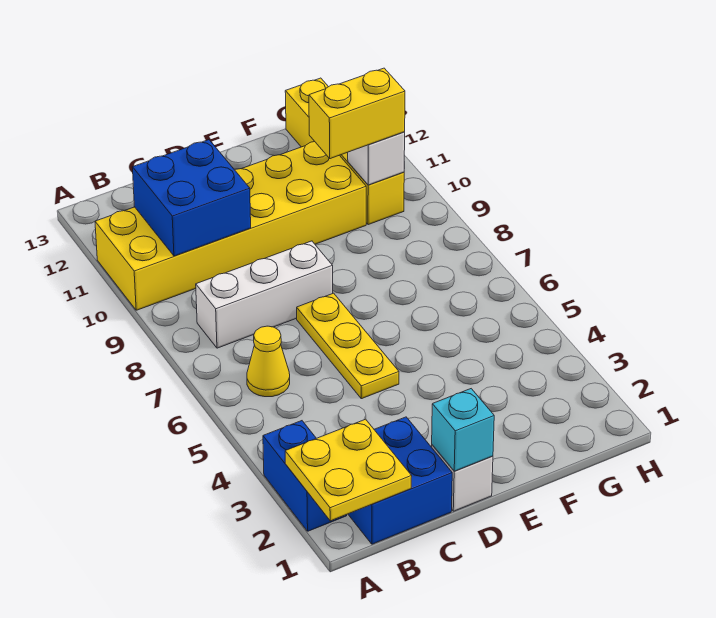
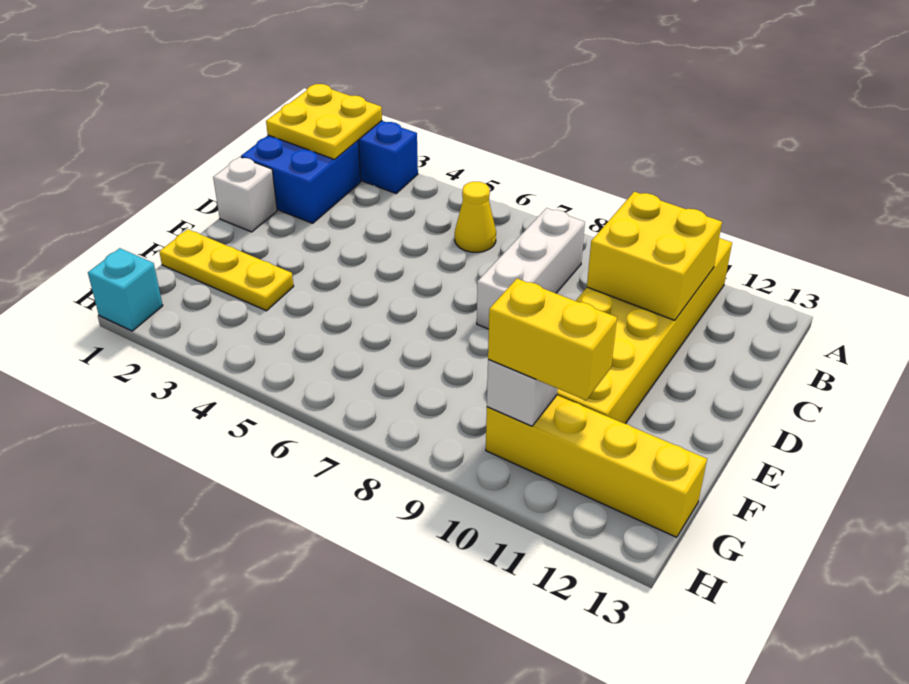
blue 2x2 brick [132,140,251,256] -> yellow 2x2 brick [587,192,722,320]
cyan 1x1 brick [432,389,494,471] -> cyan 1x1 brick moved to [88,248,163,331]
yellow 1x3 plate [297,293,399,399] -> yellow 1x3 plate moved to [159,229,294,311]
yellow 1x2 brick [309,68,405,159] -> yellow 1x2 brick turned to [488,279,617,400]

